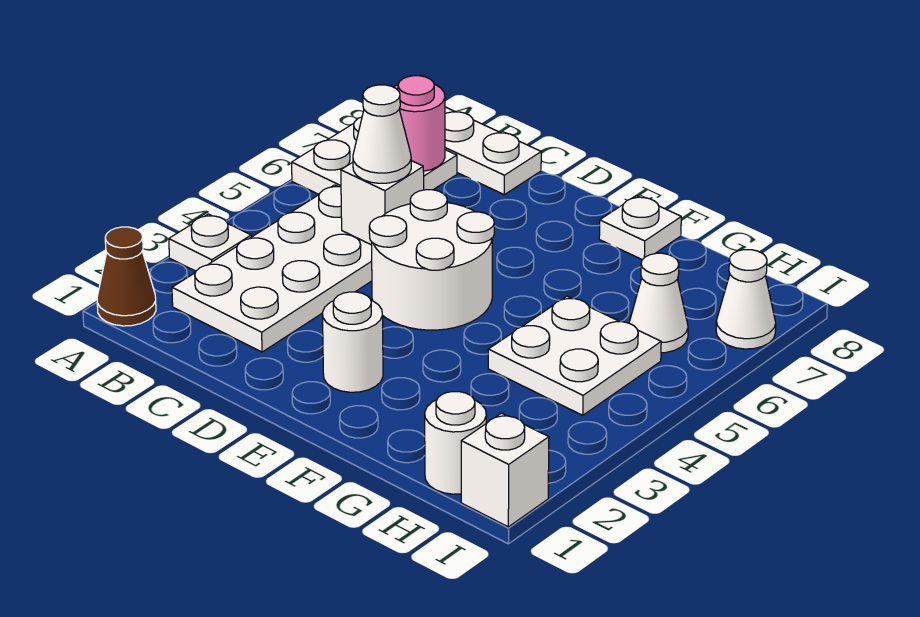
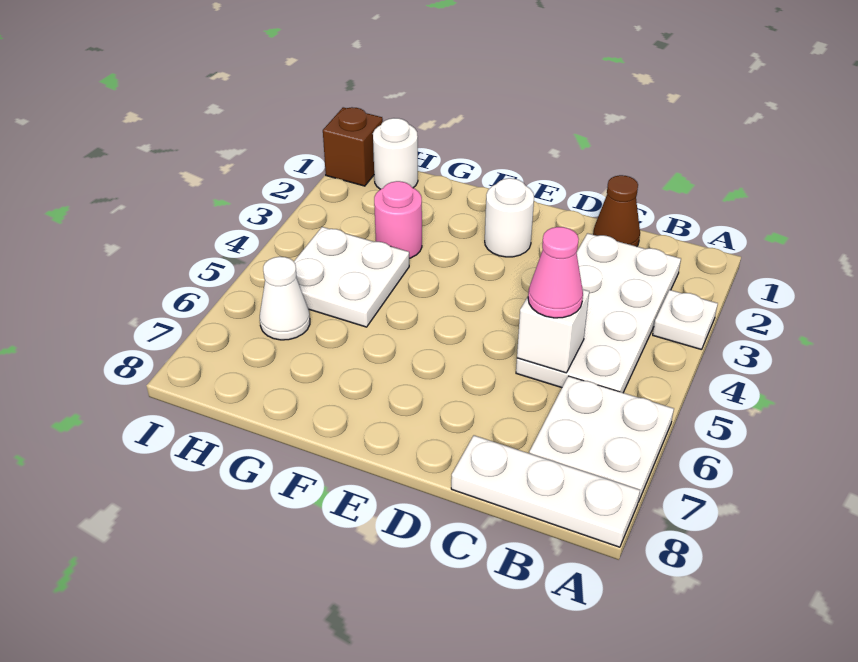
brown 1x1 cone [97,227,156,326] -> brown 1x1 cone moved to [593,175,640,246]
pink 1x1 round brick [394,76,445,171] -> pink 1x1 round brick moved to [374,181,422,258]
white 1x1 cone [353,85,411,183] -> pink 1x1 cone [528,227,583,318]
white 2x2 round brick [369,190,494,330] -> none
white 1x1 plate [599,196,681,260] -> none
white 1x1 brick [461,413,549,527] -> brown 1x1 brick [323,107,383,186]
white 1x1 cone [716,250,776,349] -> none

